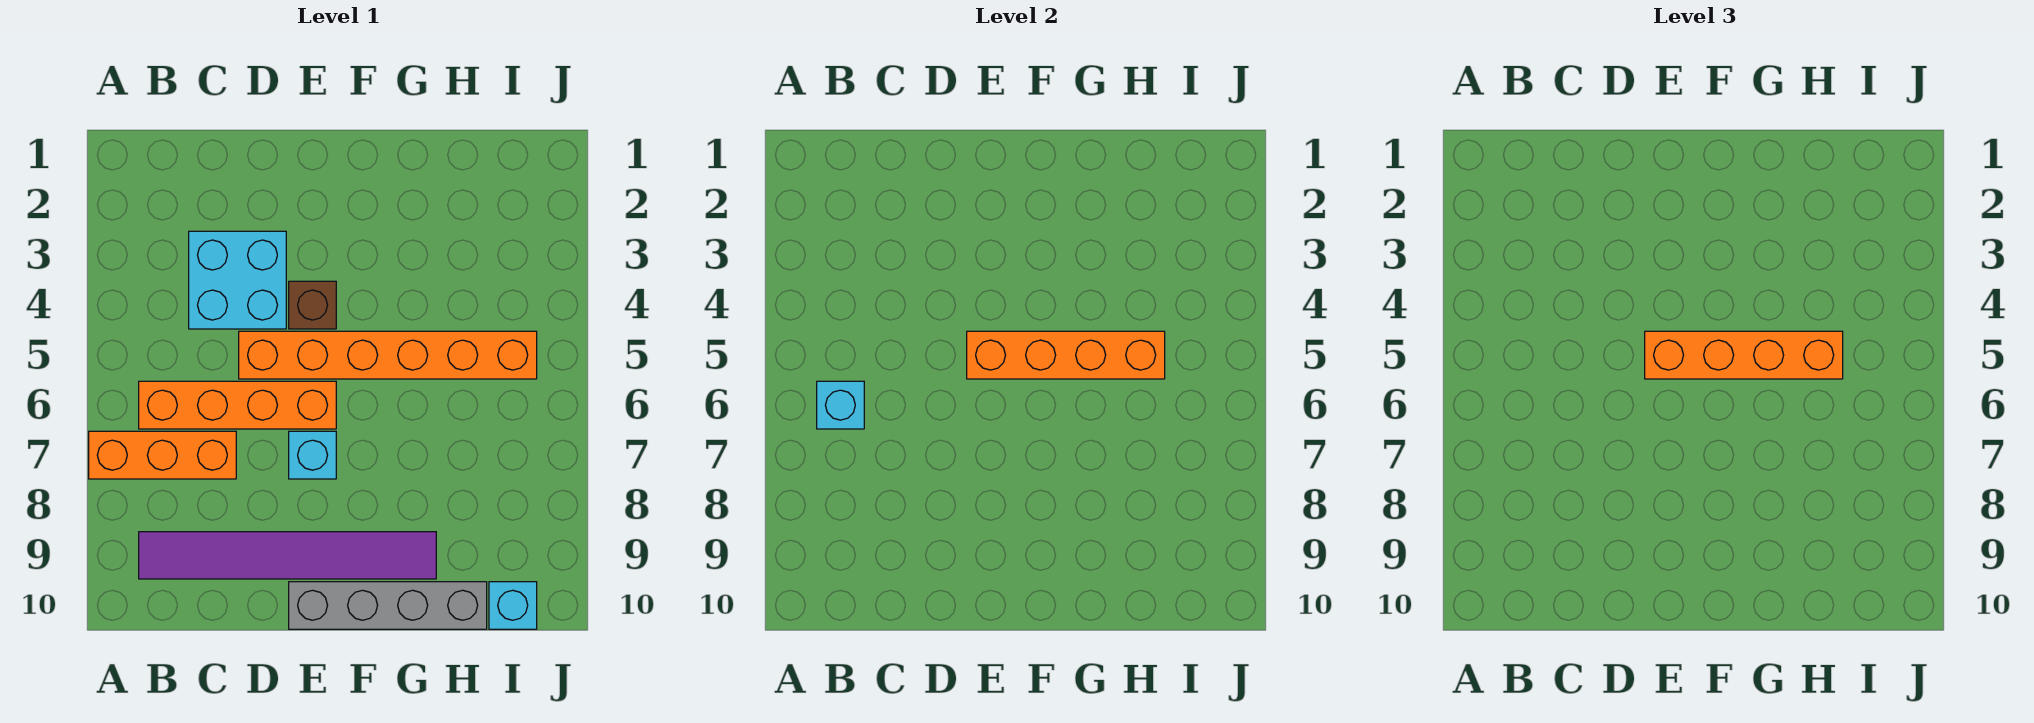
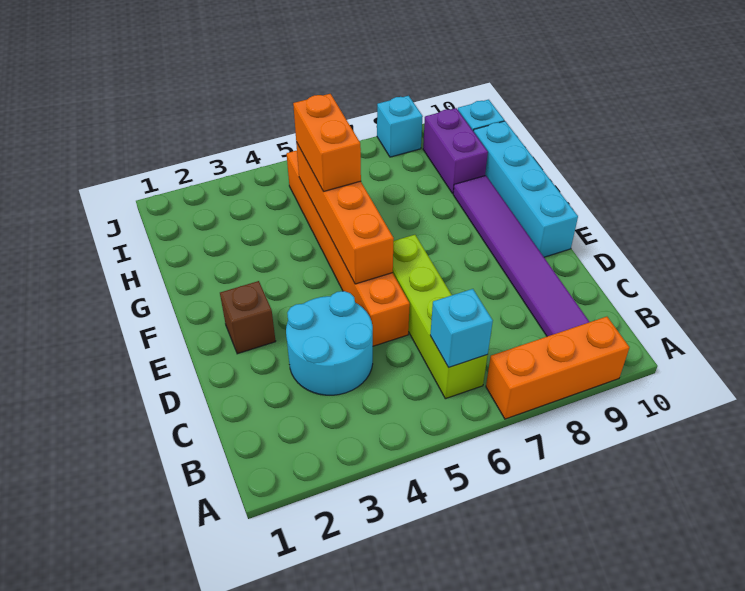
orange 1x3 brick [89,431,236,479] -> orange 1x3 brick turned to [486,317,629,419]
orange 1x4 brick [139,381,336,429] -> lime 1x4 brick [393,235,488,399]
cyan 2x2 brick [189,231,286,329] -> cyan 2x2 round brick [286,291,373,395]
brown 1x1 brick [289,281,336,329] -> brown 1x1 brick moved to [220,281,276,354]
orange 1x4 brick [1645,331,1843,379] -> orange 1x2 brick [293,94,361,192]
cyan 1x1 brick [289,431,336,479] -> cyan 1x1 brick moved to [377,96,423,157]
grey 1x4 brick [289,582,487,629] -> cyan 1x4 brick [474,121,578,257]
none -> purple 1x2 brick [423,108,488,193]

